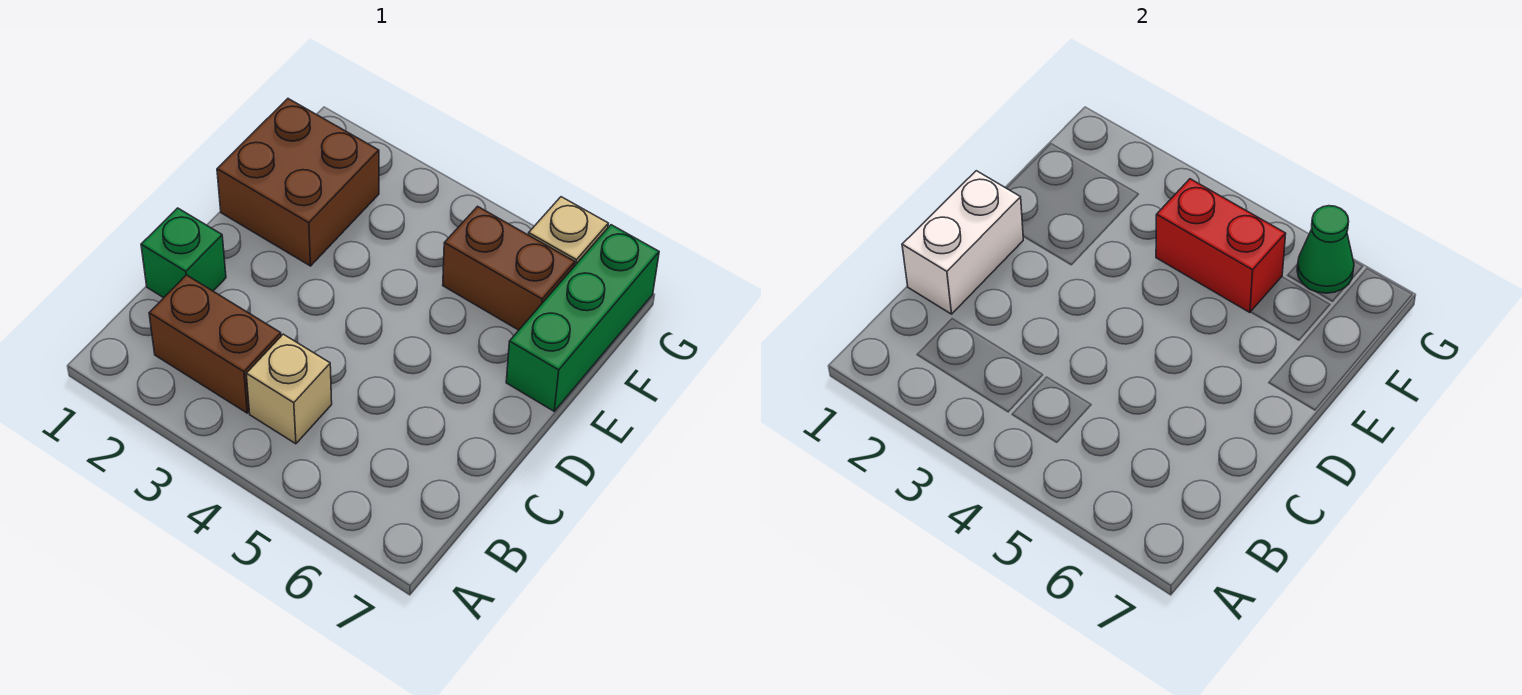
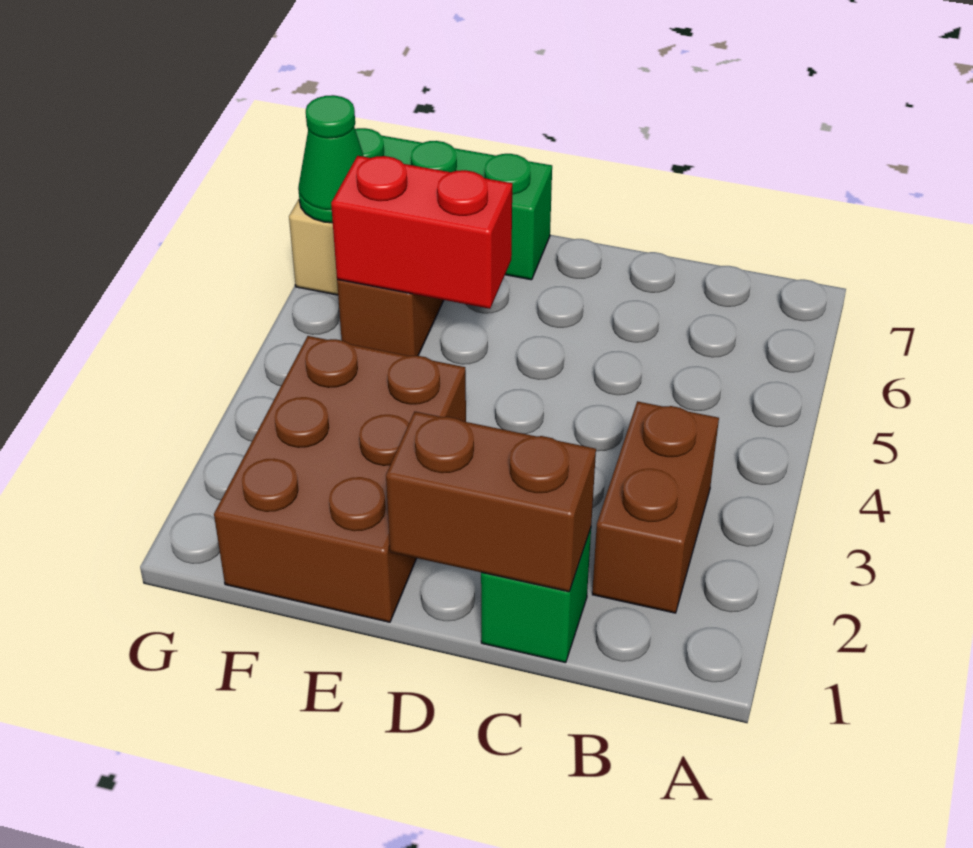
tan 1x1 brick [246,334,332,444] -> none
white 1x2 brick [902,171,1024,314] -> brown 1x2 brick [386,412,596,592]
brown 2x2 brick [217,99,379,266] -> brown 2x3 brick [214,336,466,622]
red 1x2 brick [1156,179,1286,313] -> red 1x2 brick turned to [331,156,512,309]

